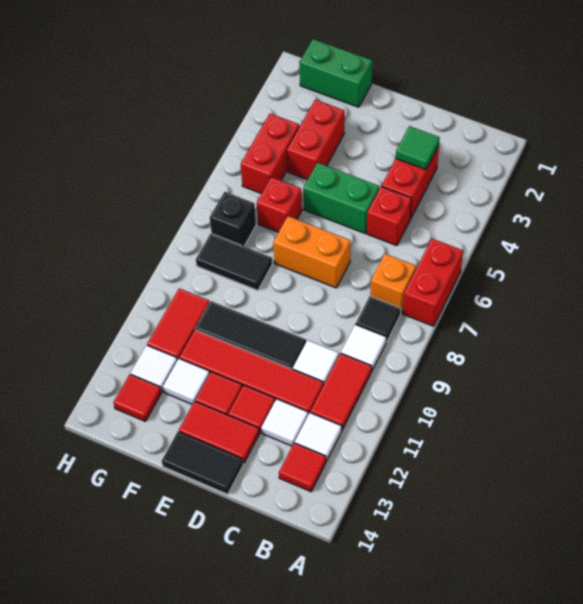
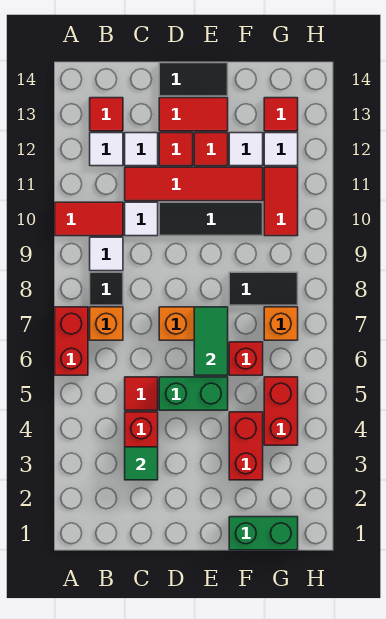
red 1x2 tile [310,353,372,430] -> red 1x2 tile turned to [55,202,123,236]
red 1x1 brick [367,187,411,246] -> red 1x1 tile [125,377,158,410]
none -> green 1x2 tile [194,307,228,375]
black 1x1 brick [210,192,256,246] -> orange 1x1 brick [264,307,298,340]

